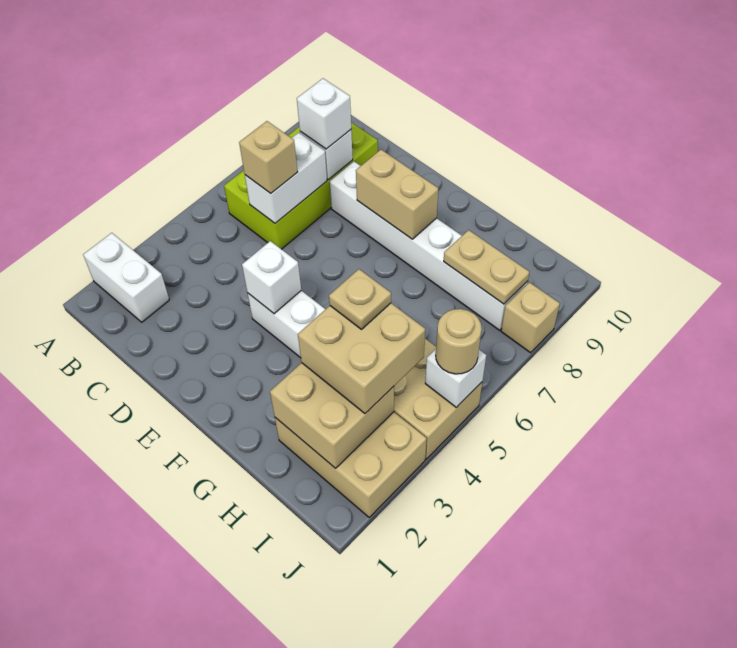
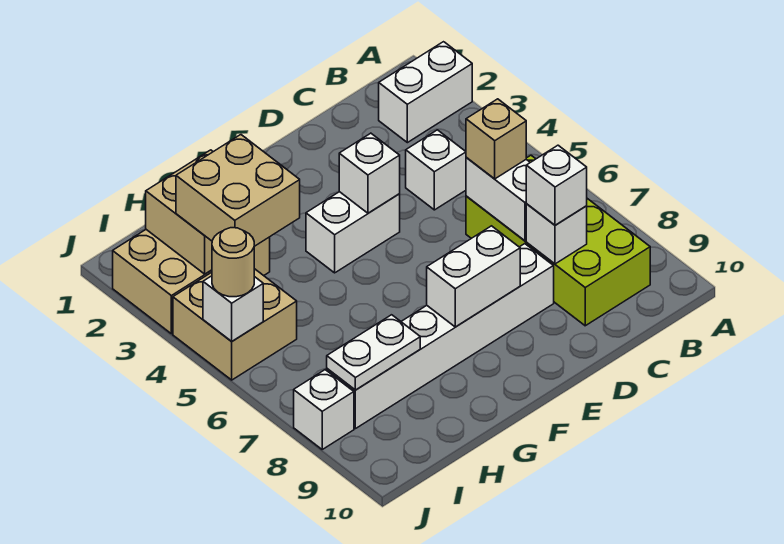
none -> white 1x1 brick [406,130,466,210]
tan 1x2 brick [356,150,438,239] -> white 1x2 brick [427,226,520,327]
tan 1x1 plate [329,269,391,329] -> none
tan 1x2 plate [444,230,529,304] -> white 1x2 plate [327,315,420,390]
tan 1x1 brick [501,282,560,353] -> white 1x1 brick [294,370,354,449]

